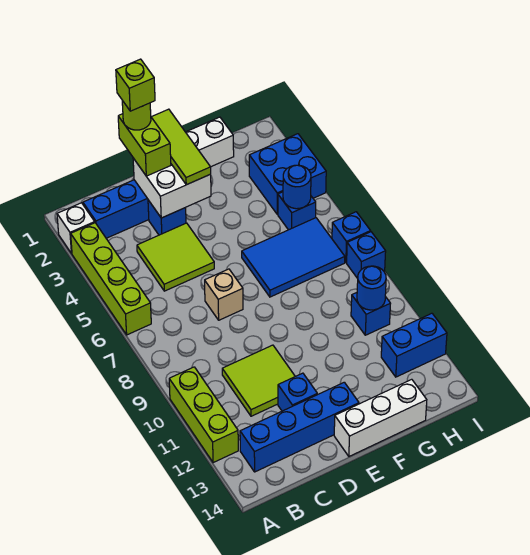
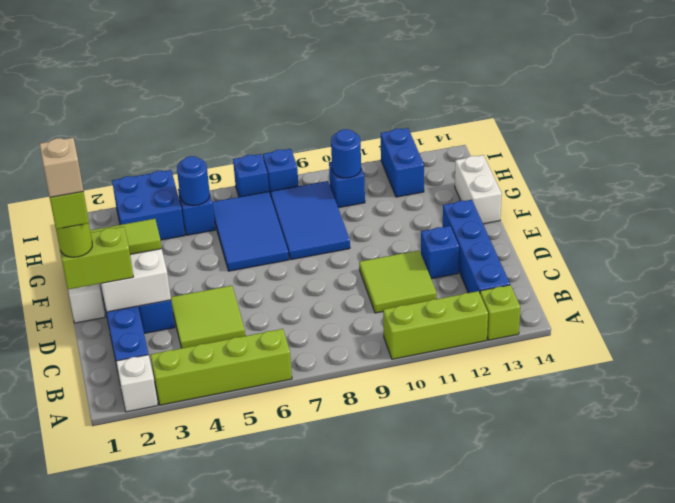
none -> lime 1x1 brick [480,285,520,340]
tan 1x1 brick [205,269,243,320] -> tan 1x1 brick moved to [40,138,83,197]
white 1x3 brick [334,379,427,456] -> white 1x2 brick [455,155,502,224]
none -> blue 2x3 tile [271,181,350,260]

